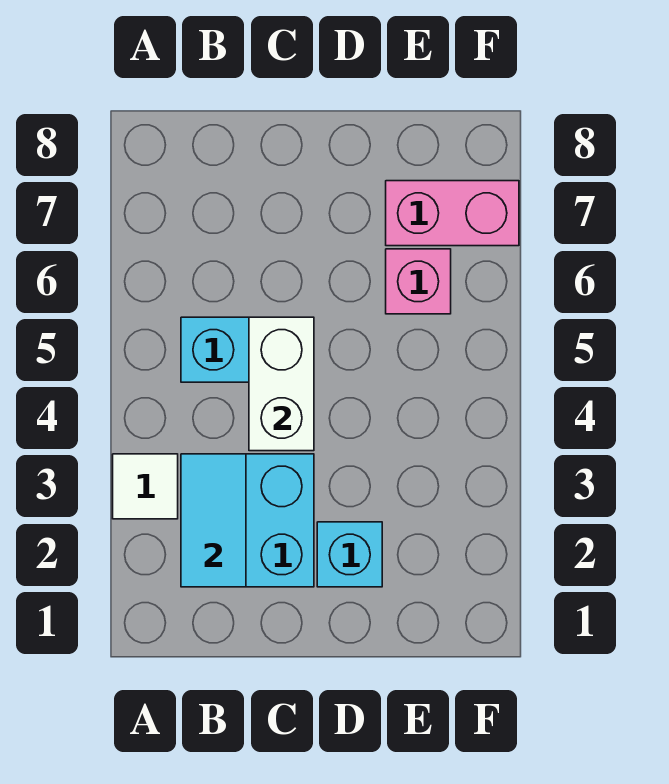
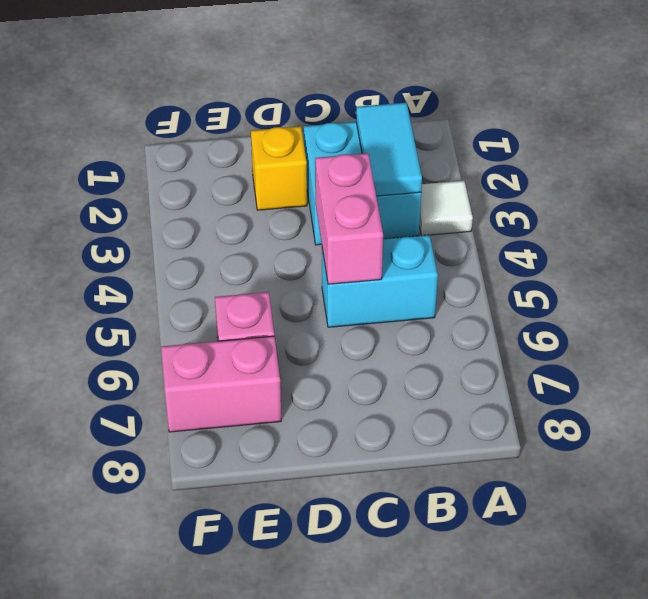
white 1x2 brick [249,317,314,451] -> pink 1x2 brick [315,153,383,284]
cyan 1x1 brick [317,522,382,587] -> yellow 1x1 brick [251,126,307,210]

